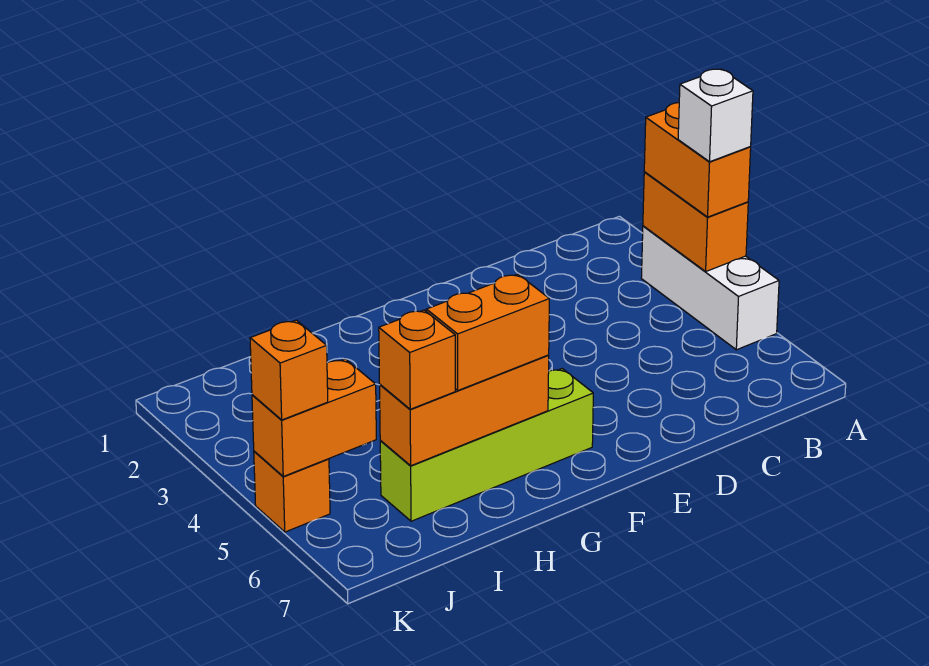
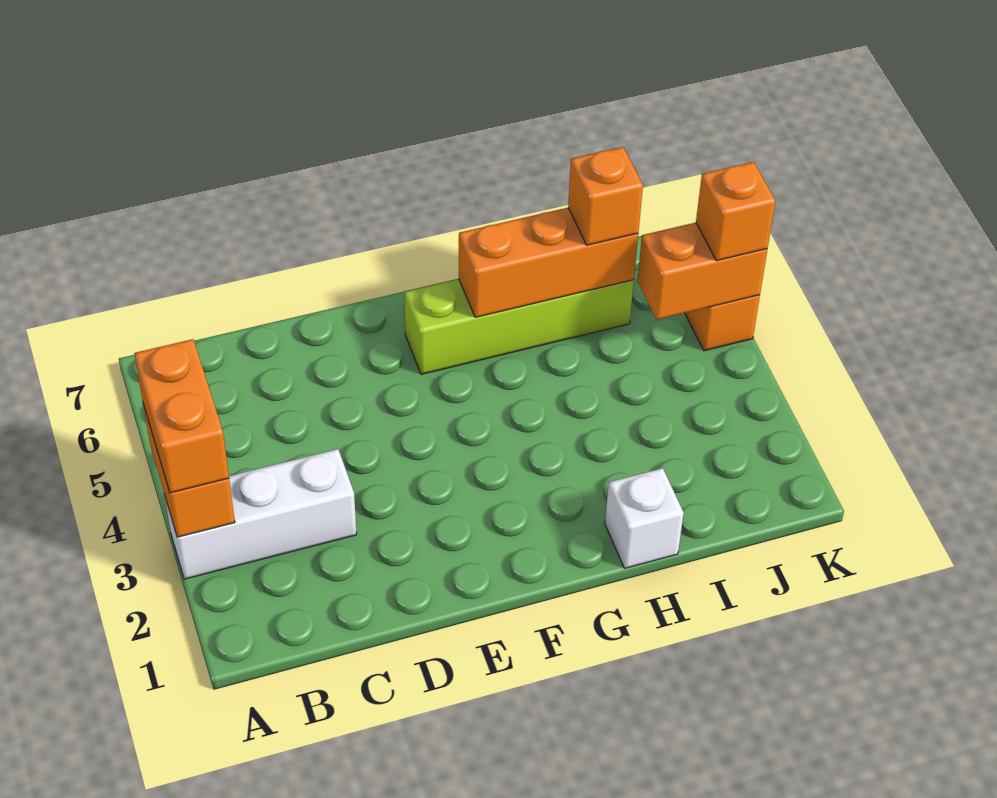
white 1x3 brick [641,226,779,350] -> white 1x3 brick turned to [164,449,357,579]
white 1x1 brick [678,69,753,162] -> white 1x1 brick moved to [605,468,684,568]
orange 1x2 brick [426,274,549,390] -> none

